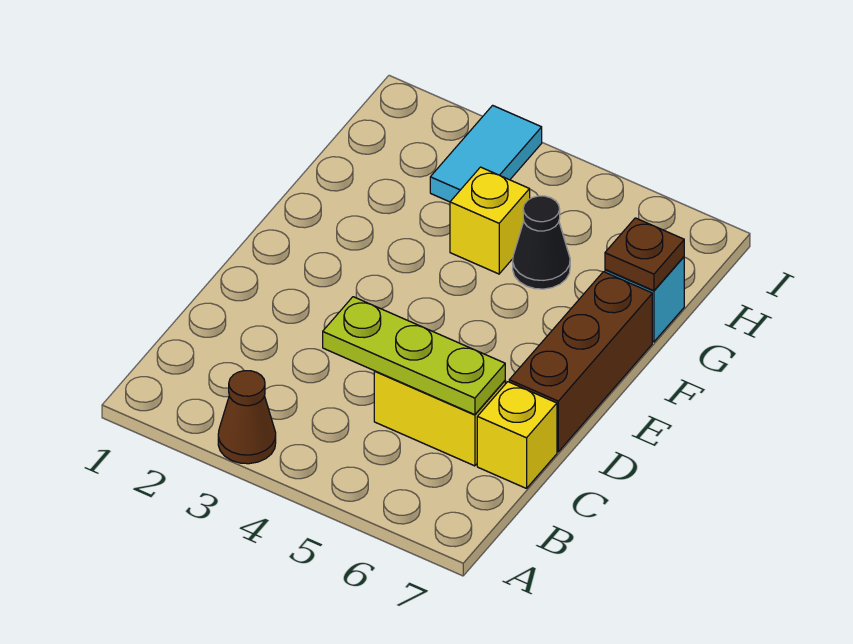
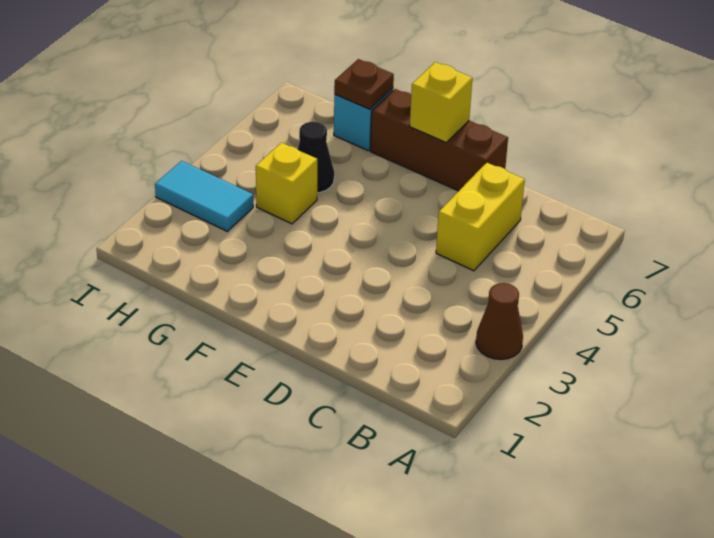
lime 1x3 plate [323,297,505,415] -> none
yellow 1x1 brick [477,382,557,488] -> yellow 1x1 brick moved to [410,62,472,143]

